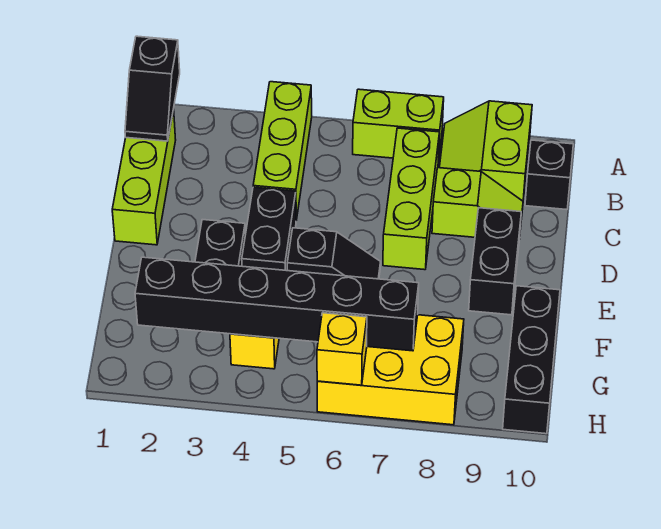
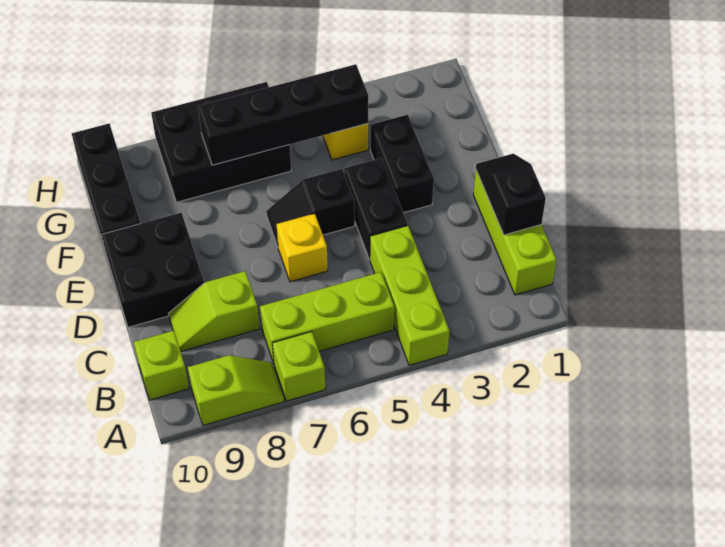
black 1x2 slope [125,36,180,141] -> black 1x2 slope moved to [476,154,546,235]
lime 1x2 brick [353,89,444,161] -> lime 1x1 brick [272,332,325,401]
lime 2x2 slope [439,101,532,201] -> lime 1x2 slope [188,355,284,425]
lime 1x3 brick [383,128,439,270] -> lime 1x3 brick turned to [260,272,394,363]
black 1x1 brick [525,140,573,210] -> lime 1x1 brick [134,331,189,400]
black 1x2 brick [469,208,521,315] -> black 2x2 brick [102,213,204,327]
black 1x6 brick [135,257,419,351] -> black 1x4 brick [198,64,368,165]
yellow 2x3 brick [317,315,464,425] -> black 2x3 brick [151,82,291,202]
yellow 1x1 brick [317,313,367,385] -> yellow 1x1 brick moved to [277,214,328,282]

